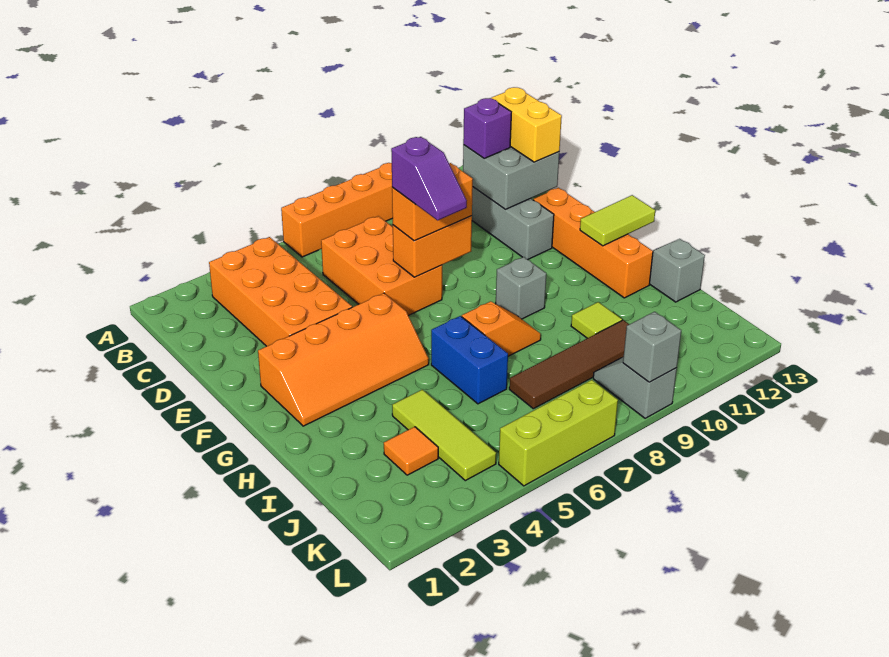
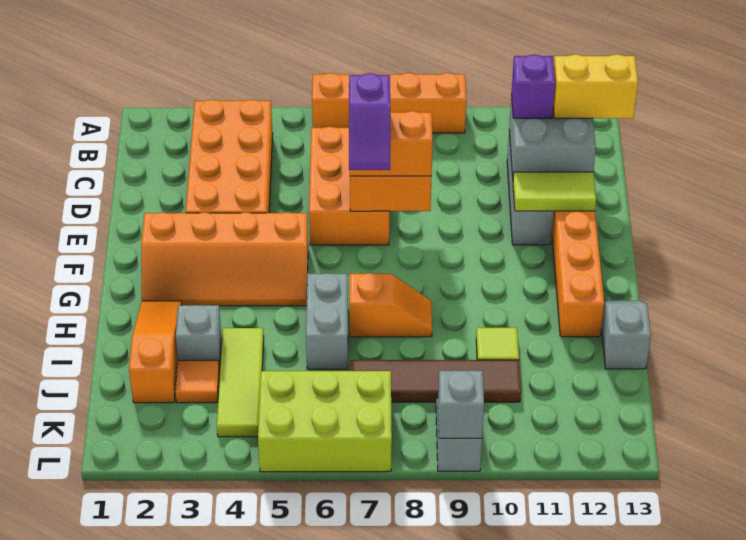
yellow 1x2 brick [491,87,562,162] -> yellow 1x2 brick turned to [553,54,638,118]
grey 1x1 brick [496,257,546,319] -> grey 1x1 brick moved to [176,305,222,369]
lime 1x2 tile [580,195,655,246] -> lime 1x2 tile moved to [513,172,596,211]
none -> orange 1x3 slope [129,301,182,403]
blue 1x2 brick [431,316,508,404] -> grey 1x2 brick [306,273,348,369]
lime 1x3 brick [499,380,618,486] -> lime 2x3 brick [258,371,392,472]

